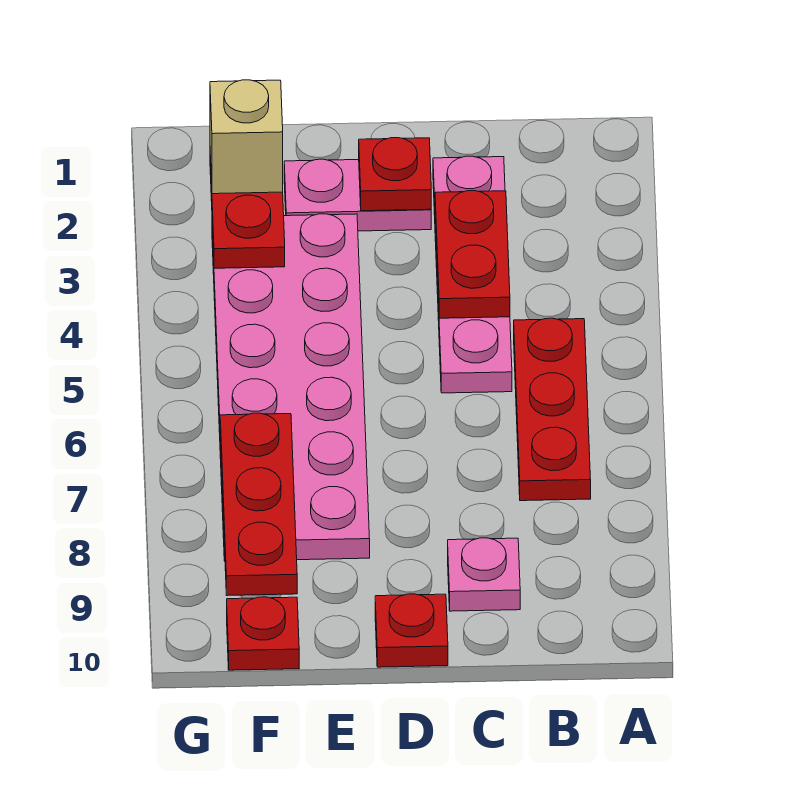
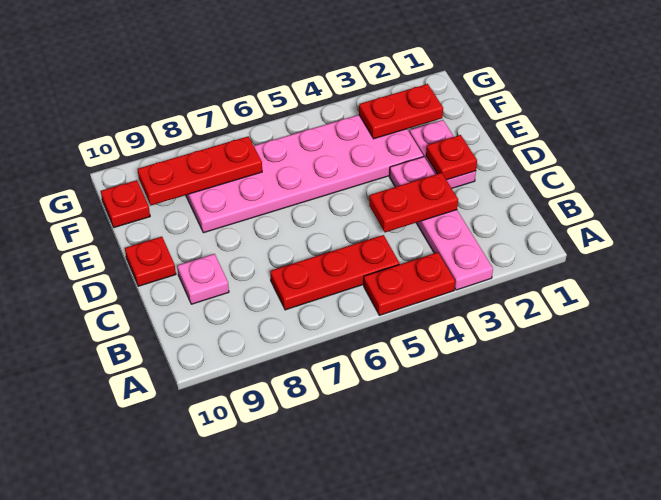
none -> red 1x2 plate [364,252,455,315]
pink 1x4 plate [433,156,512,393] -> pink 1x4 plate turned to [389,157,493,290]
tan 1x1 brick [210,80,283,194] -> none

